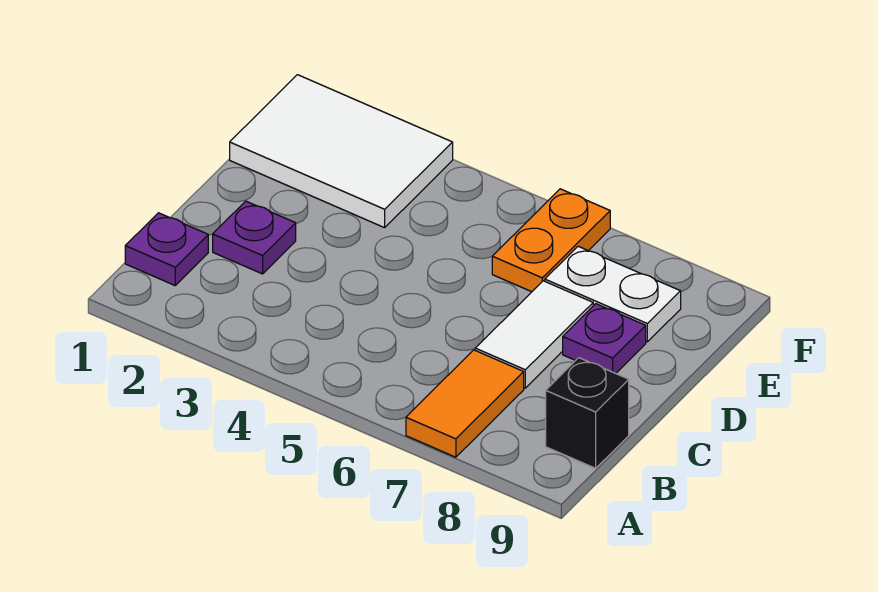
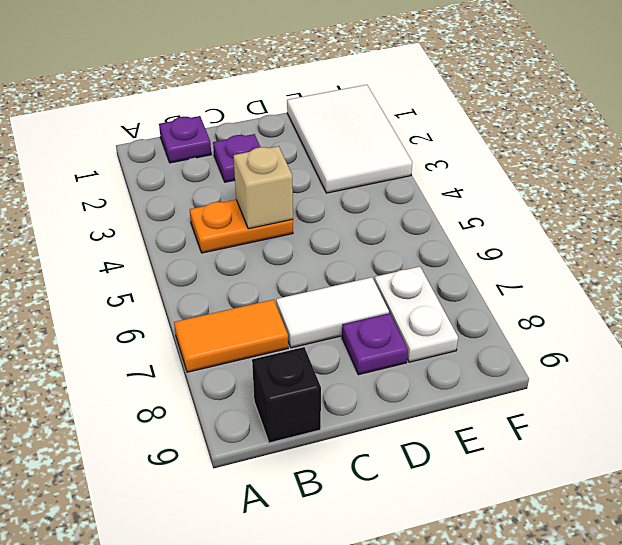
none -> tan 1x1 brick [234,146,293,229]
orange 1x2 plate [492,189,610,292] -> orange 1x2 plate moved to [190,200,293,253]

